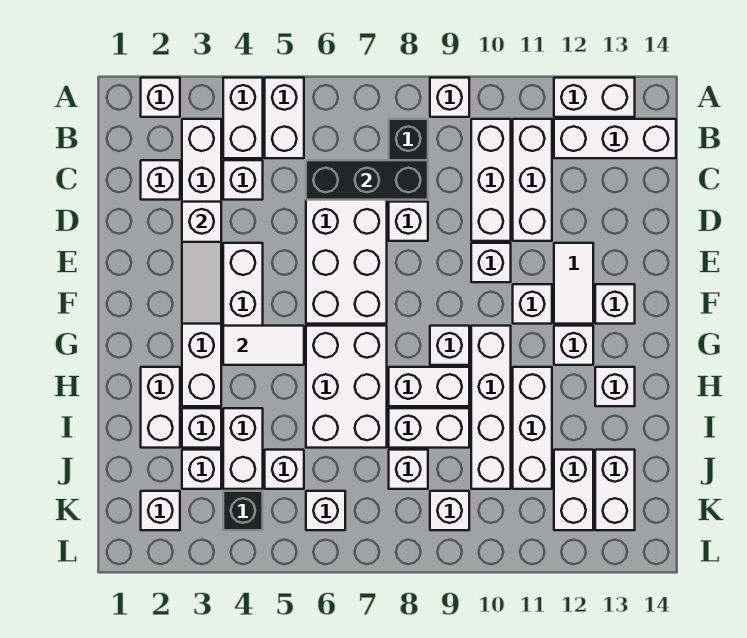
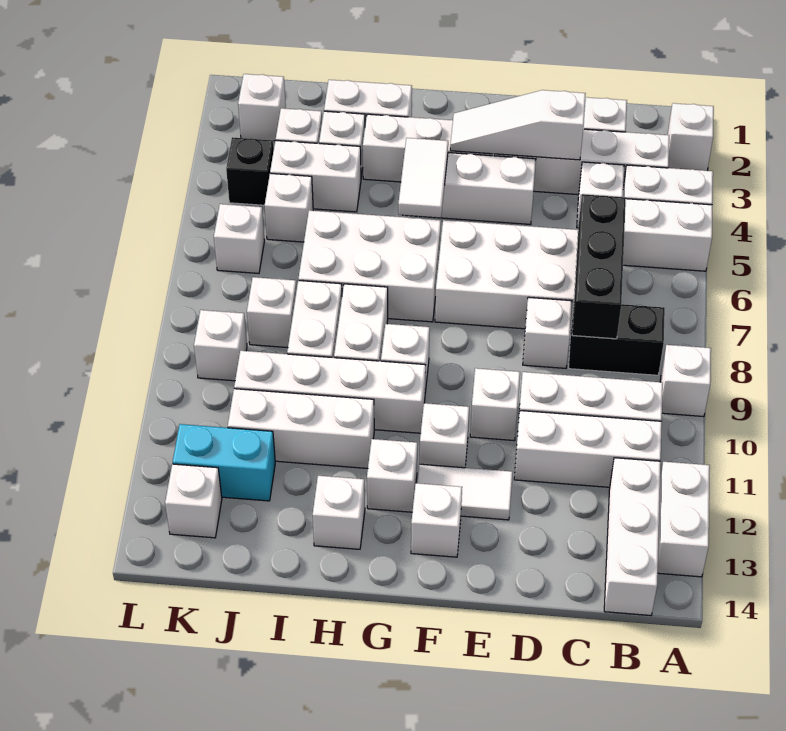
white 1x2 brick [554,450,593,530] -> cyan 1x2 brick [173,424,275,501]
white 1x2 brick [595,450,635,530] -> white 1x1 brick [165,464,222,538]

